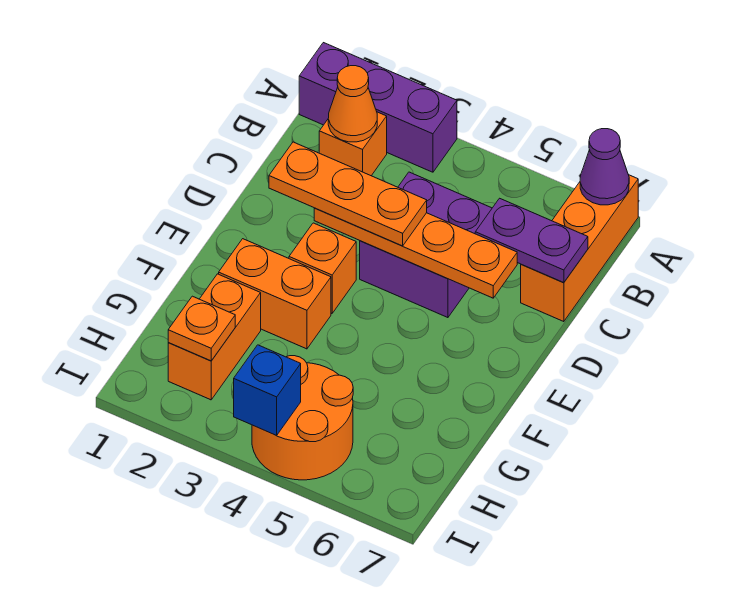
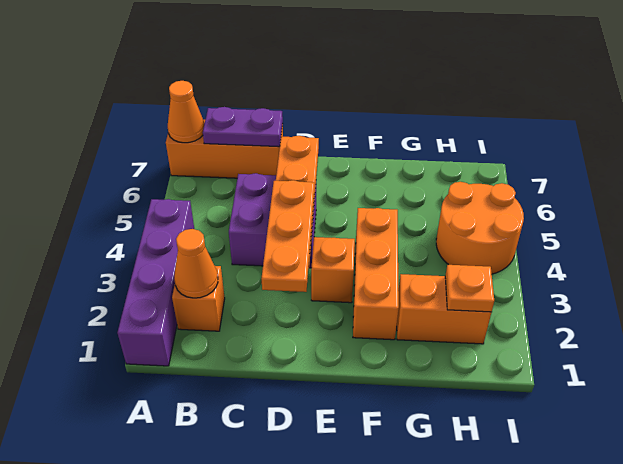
purple 1x3 brick [299,43,457,172] -> purple 1x4 brick [117,199,194,366]
purple 1x1 cone [580,129,629,205] -> orange 1x1 cone [168,81,204,143]
purple 1x2 plate [475,198,588,283] -> purple 1x2 plate turned to [203,107,283,147]
orange 1x2 brick [219,239,331,349] -> orange 1x3 brick [353,208,399,340]
blue 1x1 brick [234,345,301,436] -> none

